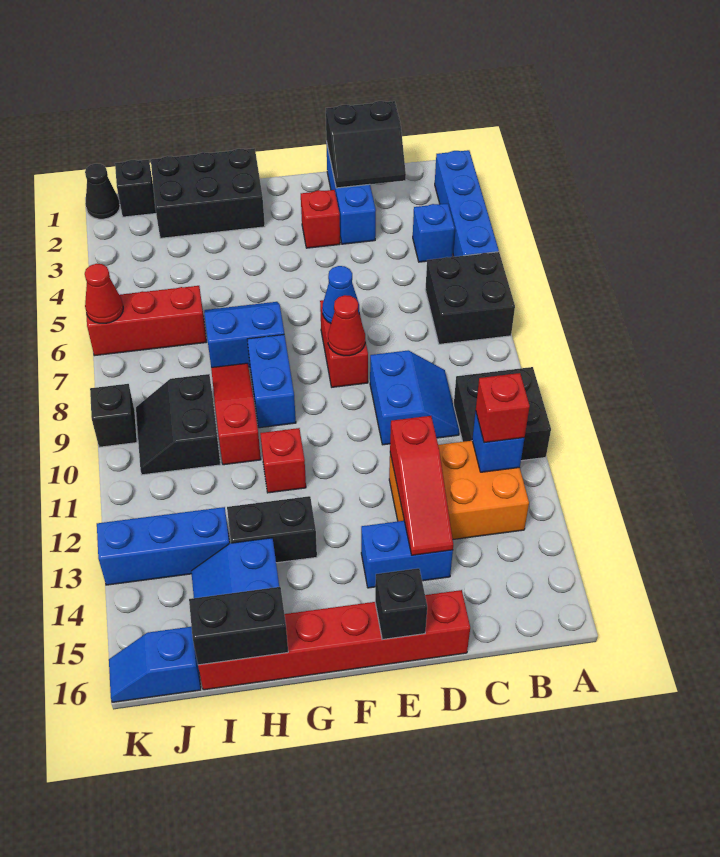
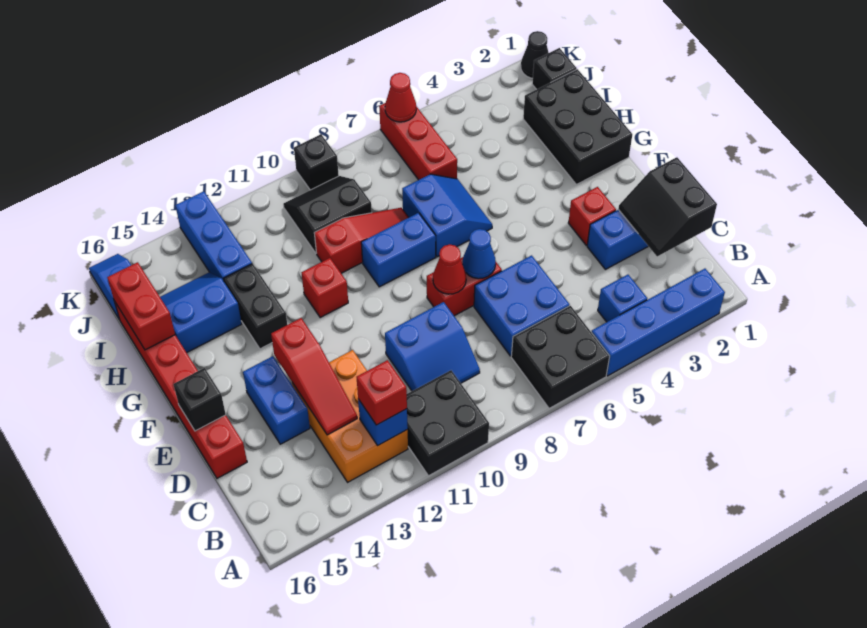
none -> blue 2x2 brick [474,255,569,356]
red 1x3 slope [390,416,453,555] -> red 1x3 slope turned to [271,318,357,435]
black 1x2 brick [189,587,288,665] -> red 1x2 brick [107,262,175,350]

